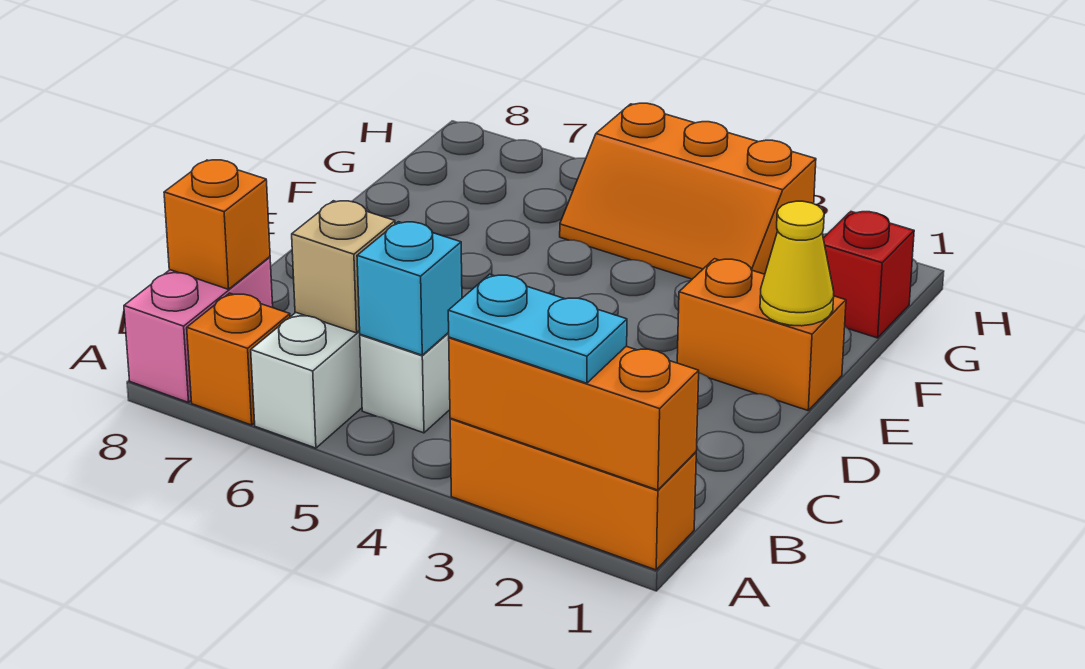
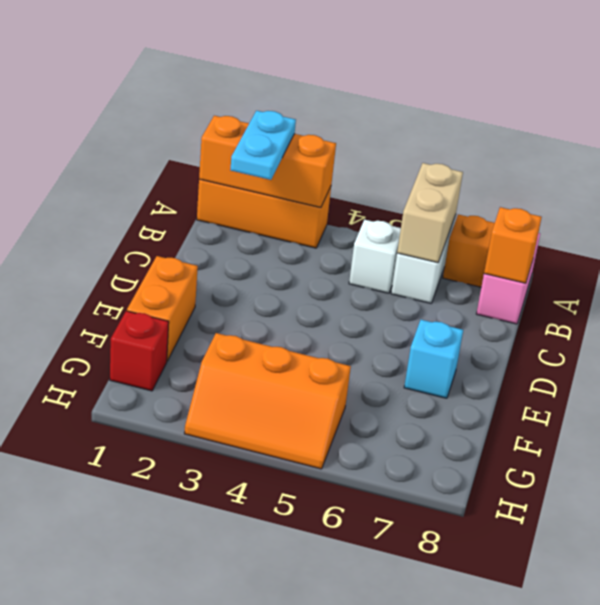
cyan 1x2 plate [448,274,627,383] -> cyan 1x2 plate turned to [230,111,296,180]
cyan 1x1 brick [357,222,462,355] -> cyan 1x1 brick moved to [404,320,463,398]
tan 1x1 brick [292,201,395,333] -> tan 1x2 brick [397,163,463,263]
orange 1x2 brick [677,259,846,410] -> orange 1x2 brick turned to [127,256,198,361]
yellow 1x1 cone [760,201,834,326] -> none
orange 2x3 slope [560,103,816,279] -> orange 2x3 slope turned to [184,333,351,469]

